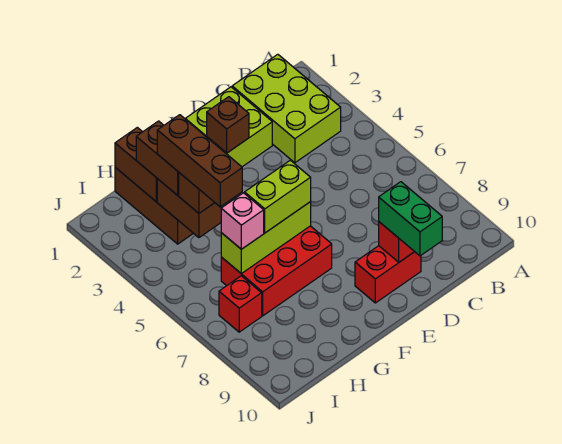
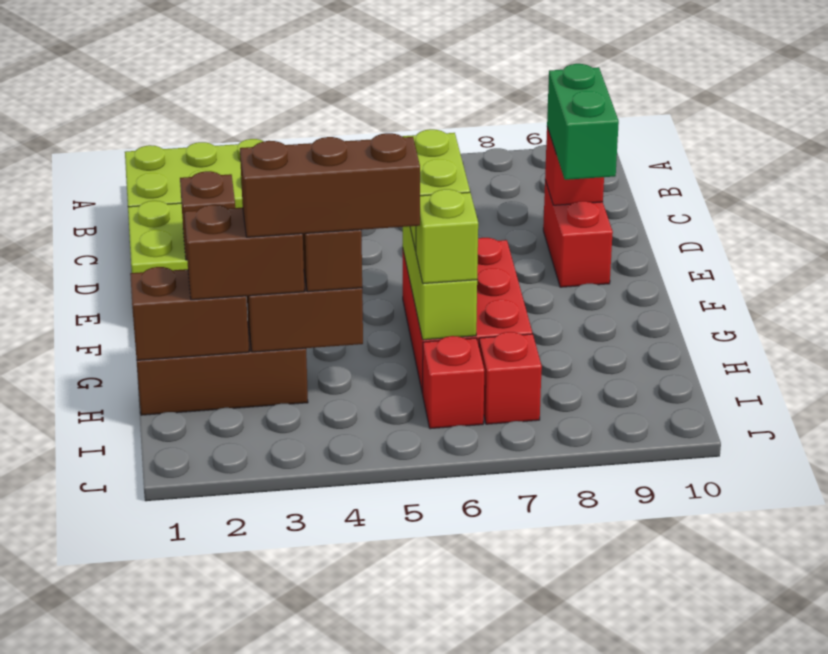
green 1x2 brick [379,182,442,256] -> green 1x2 brick turned to [547,64,619,180]
pink 1x1 brick [221,193,264,249] -> lime 1x1 brick [416,189,478,284]
none -> red 1x1 brick [423,336,484,429]

